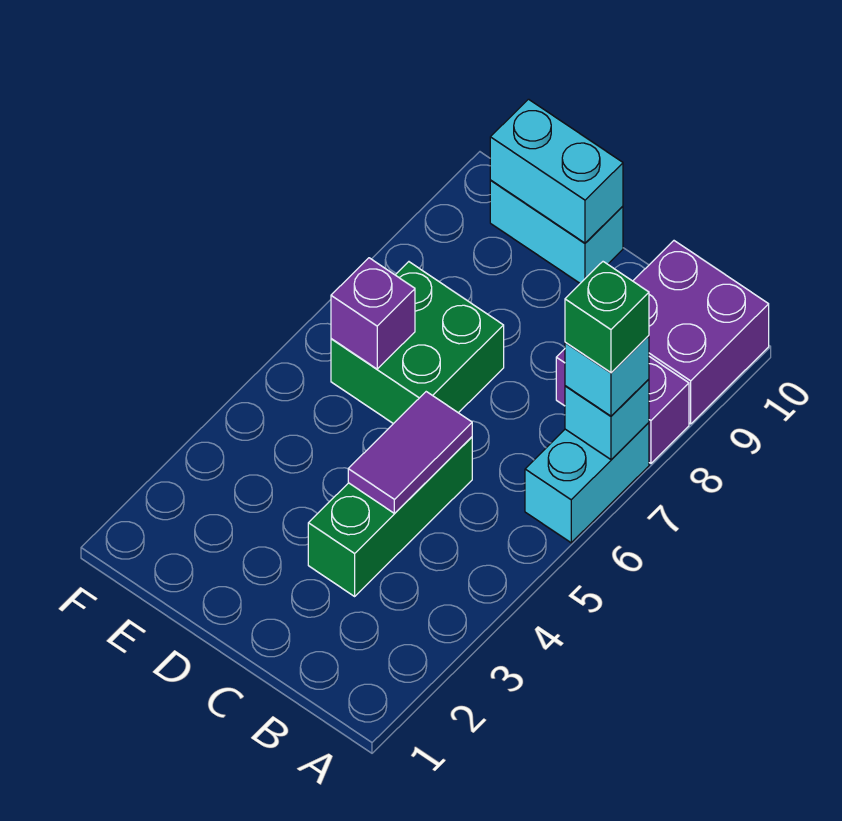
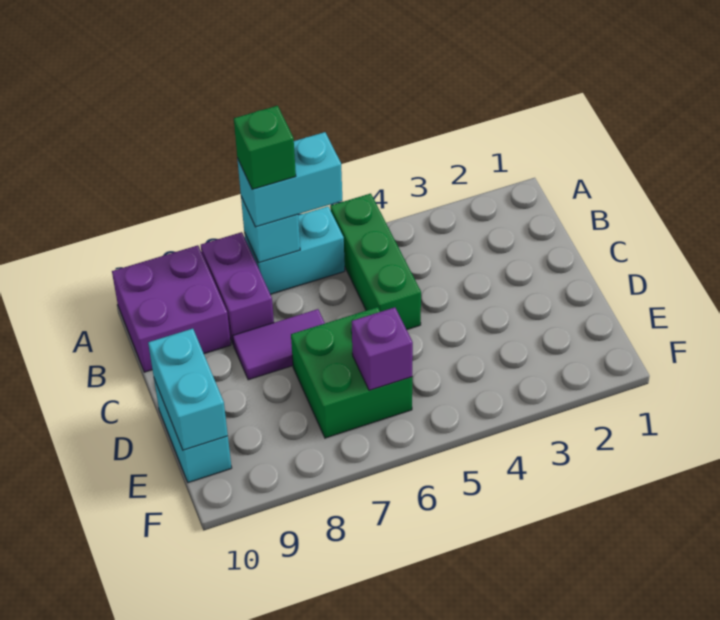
cyan 1x1 brick [565,336,649,416] -> cyan 1x2 brick [237,132,342,227]
green 1x3 brick [308,437,472,596] -> green 1x3 brick turned to [330,194,421,330]
purple 1x2 tile [348,392,472,513] -> purple 1x2 tile moved to [233,309,325,380]

